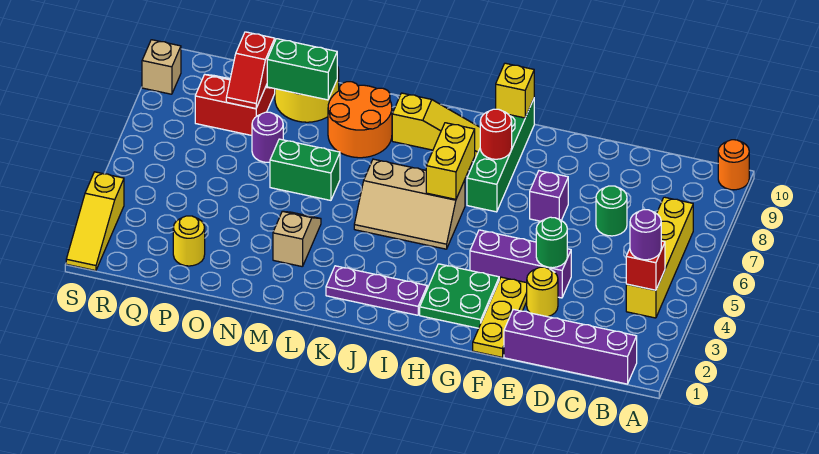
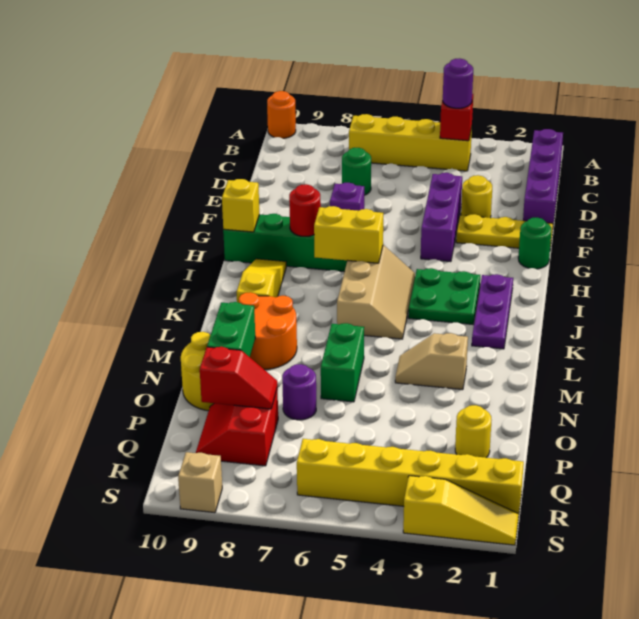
green 1x1 round brick [536,217,567,268] -> green 1x1 round brick moved to [518,218,552,269]
green 2x2 plate [420,264,499,328] -> green 2x2 plate moved to [408,268,480,324]
none -> yellow 1x6 brick [297,439,524,514]

